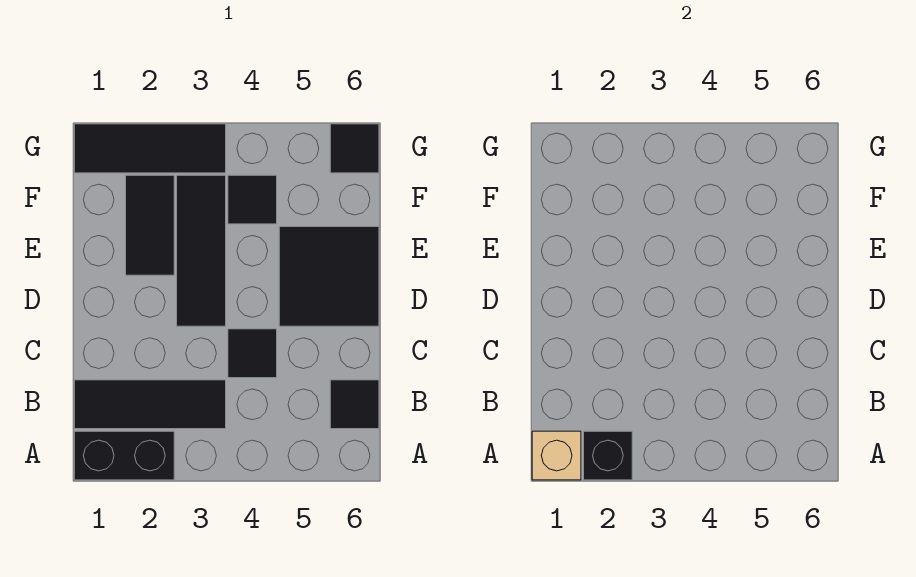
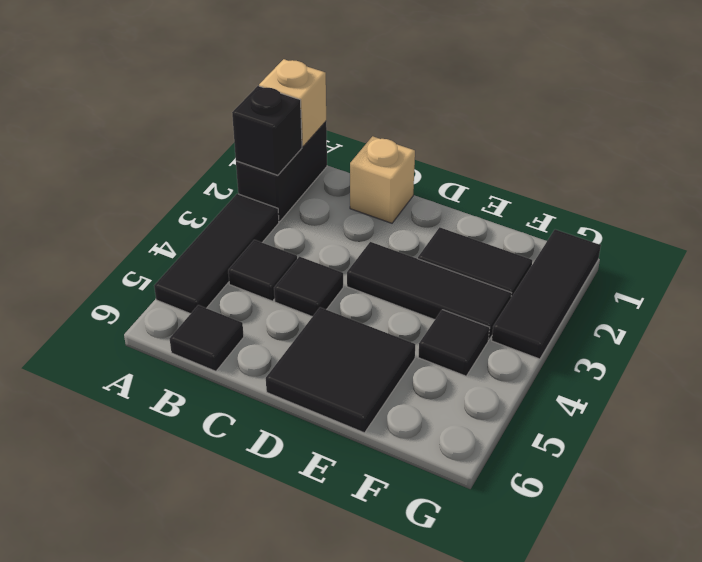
black 1x3 tile [74,380,226,429] -> black 1x3 tile moved to [154,194,279,314]
none -> tan 1x1 brick [350,136,415,223]
black 1x1 tile [330,124,379,173] -> black 1x1 tile moved to [228,240,297,301]

